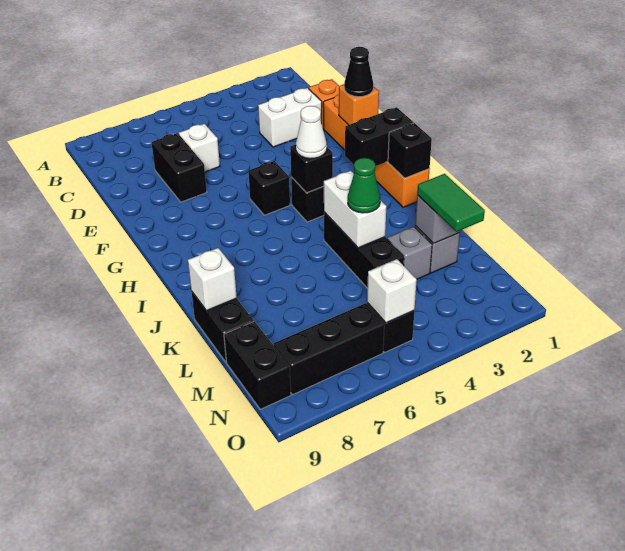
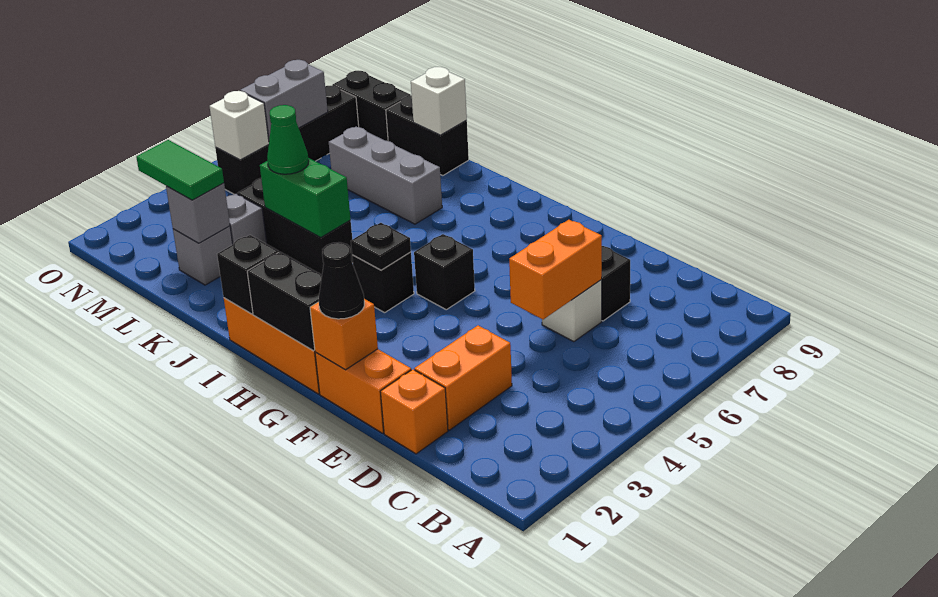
white 1x2 brick [258,88,322,147] -> orange 1x2 brick [414,325,512,430]
none -> orange 1x2 brick [509,220,602,320]
black 1x2 brick [345,107,414,166] -> black 1x2 brick turned to [247,252,322,351]
black 1x1 brick [290,144,333,193] -> black 1x1 plate [351,223,411,270]
white 1x1 cone [296,106,327,159] -> none
white 1x2 brick [323,171,386,248] -> green 1x2 brick [260,158,351,237]
none -> grey 1x3 brick [329,127,442,224]
none -> grey 1x2 brick [240,60,328,139]

